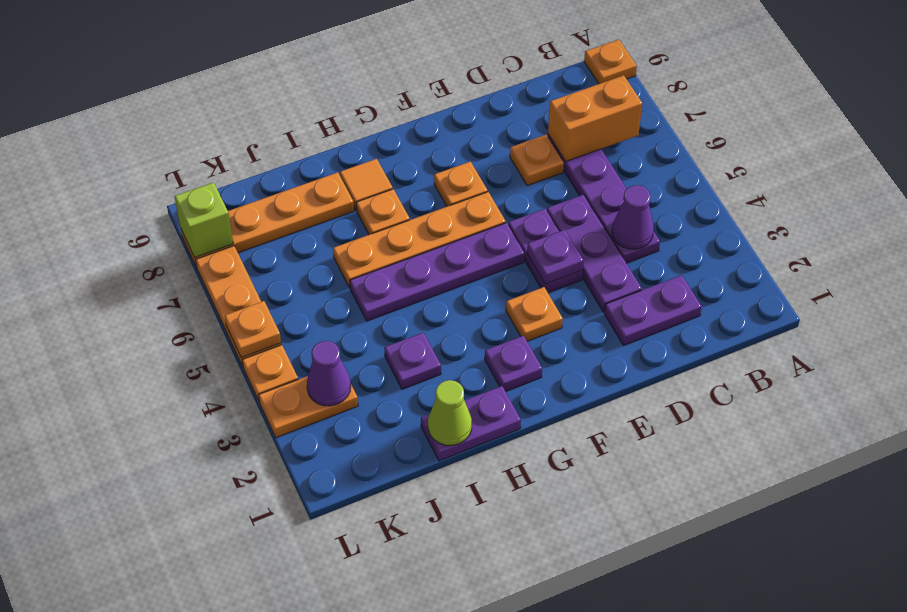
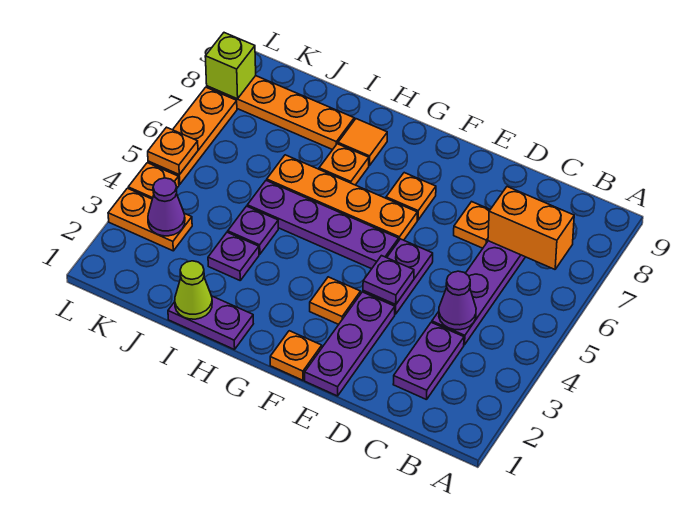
orange 1x1 plate [584,40,637,84] -> orange 1x1 plate moved to [270,331,322,380]
purple 1x2 plate [604,275,702,345] -> purple 1x2 plate turned to [393,322,464,400]
purple 1x3 plate [547,195,642,312] -> purple 1x3 plate moved to [305,292,395,396]
purple 1x1 plate [485,336,542,392] -> purple 1x1 plate moved to [228,206,278,254]

